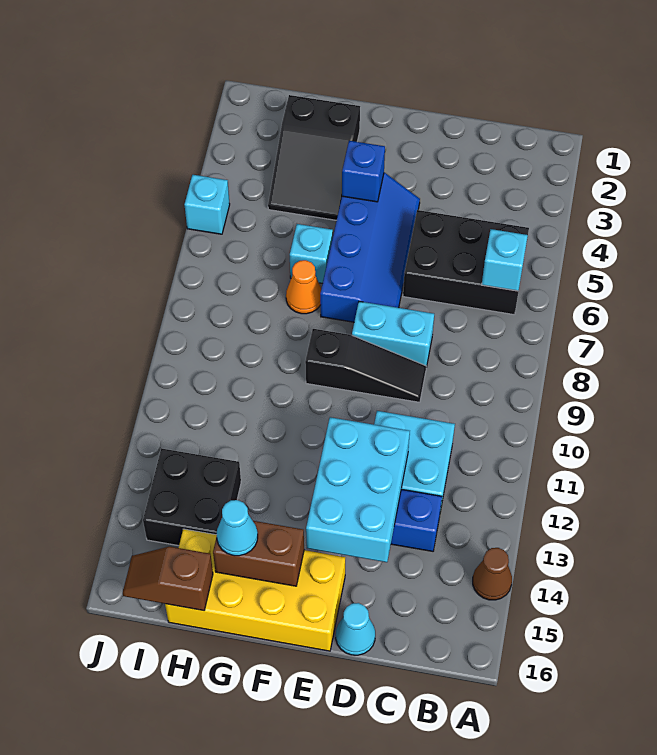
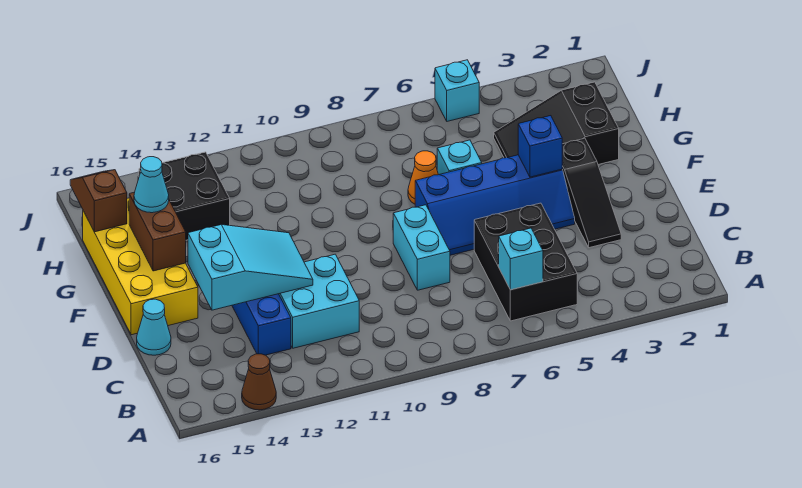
black 1x3 slope [305,329,426,402] -> black 1x3 slope moved to [562,138,621,248]
cyan 2x3 brick [306,417,410,562] -> cyan 2x3 slope [188,225,313,310]

